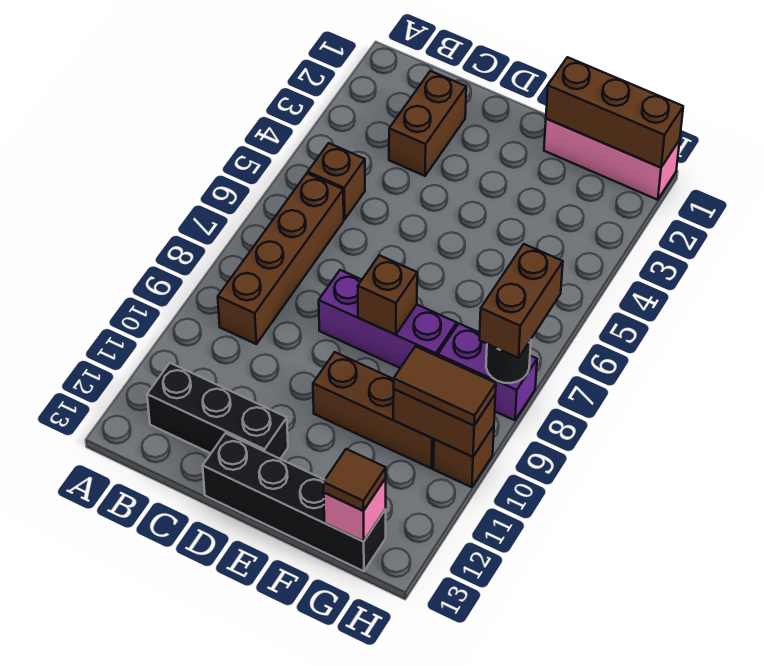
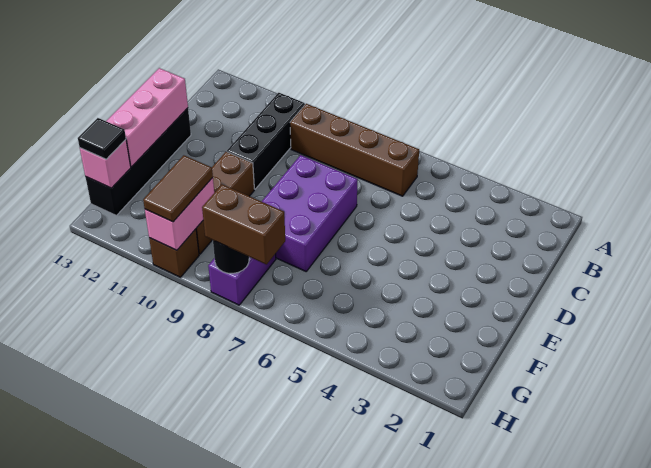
brown 1x1 brick [308,143,365,219] -> none
black 1x3 brick [147,363,288,459] -> black 1x3 brick moved to [227,93,305,189]
brown 1x2 brick [389,71,466,176] -> none
purple 1x3 brick [319,270,457,368] -> purple 2x3 brick [262,155,358,271]
brown 1x1 brick [358,255,417,335] -> none
pink 1x3 brick [544,119,680,200] -> pink 1x3 brick moved to [106,68,188,167]
brown 1x3 brick [546,57,683,168] -> none
brown 1x2 brick [393,389,495,457] -> pink 1x2 brick [145,178,214,250]
brown 1x1 tile [323,449,386,511] -> black 1x1 tile [78,118,126,159]

